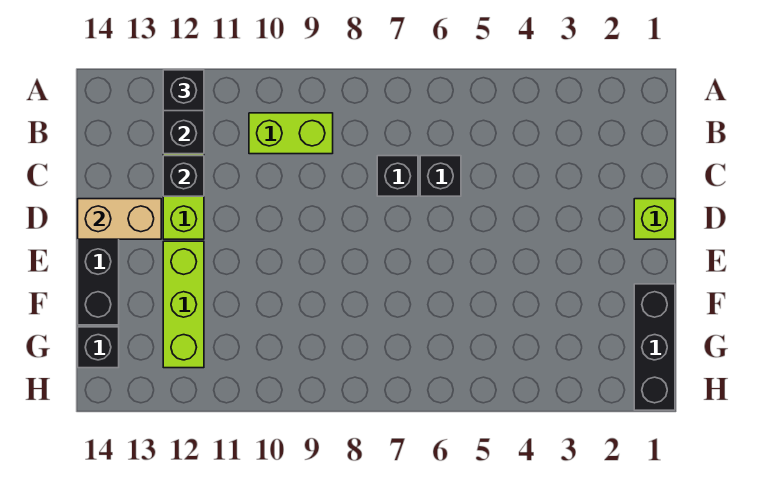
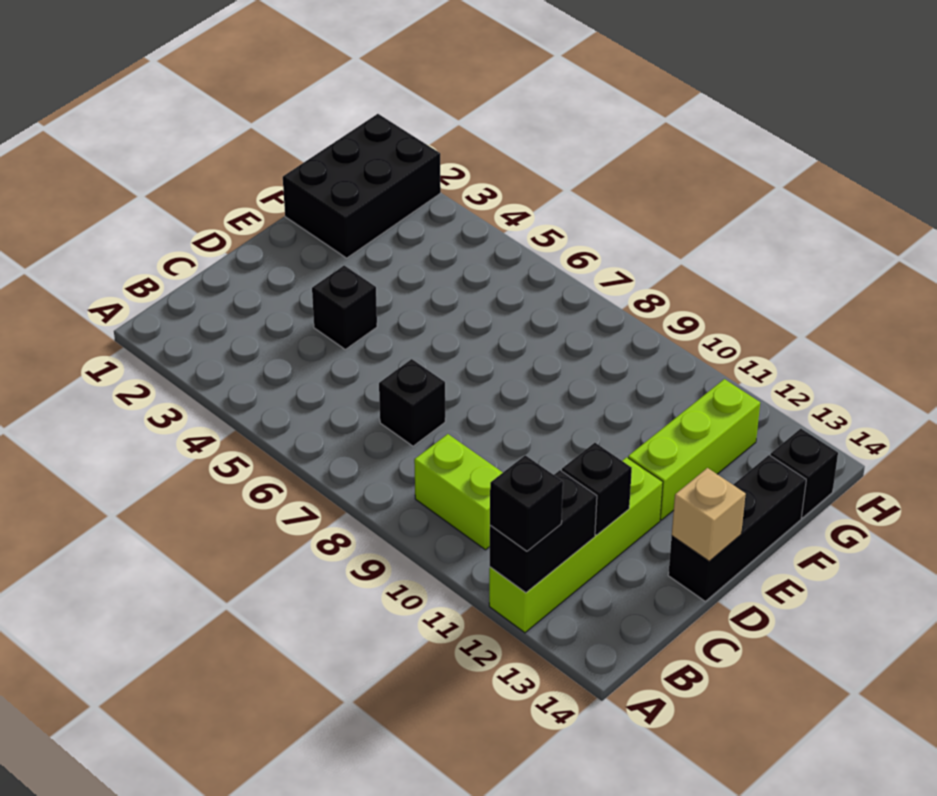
black 1x1 brick [420,156,461,196] -> black 1x1 brick moved to [312,266,377,349]
lime 1x1 brick [634,199,675,239] -> none
tan 1x2 brick [78,199,161,239] -> tan 1x1 brick [672,468,746,561]
black 1x3 brick [634,284,675,410] -> black 2x3 brick [283,114,441,258]

